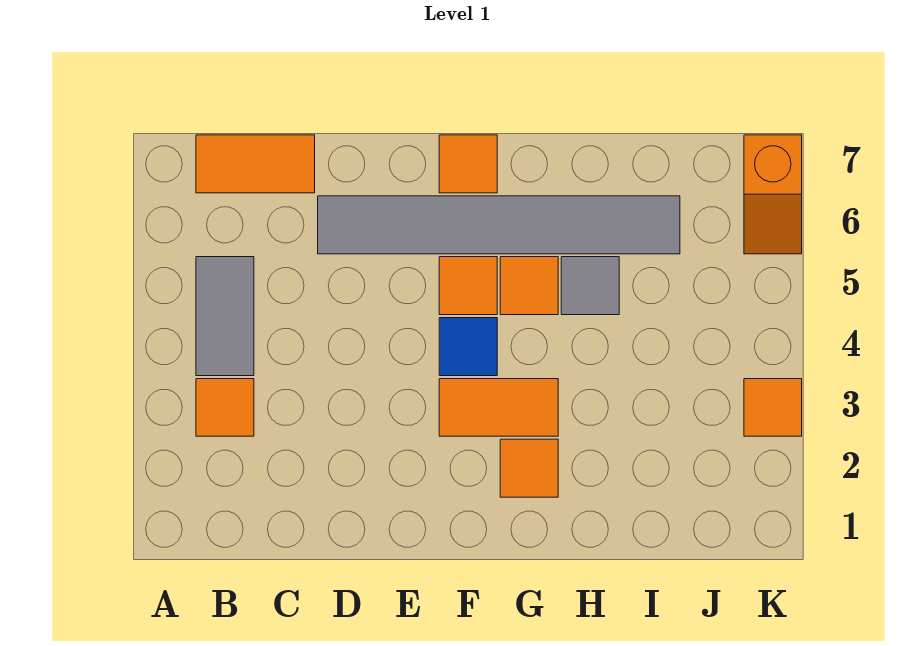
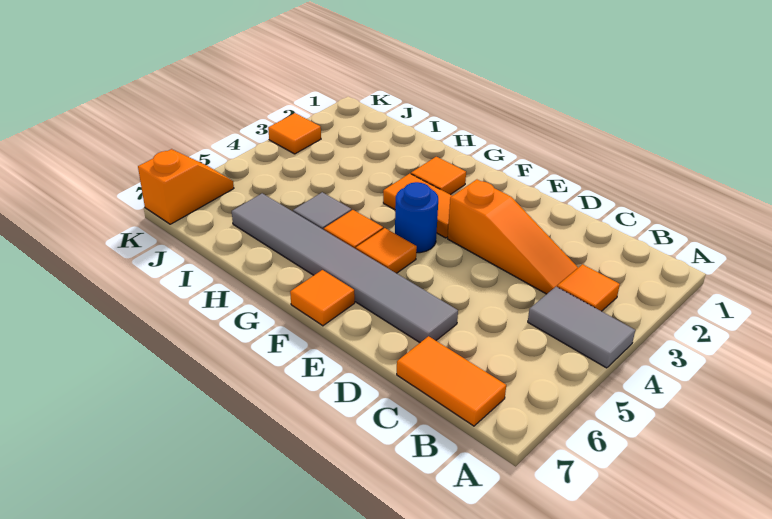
grey 1x2 tile [196,257,254,376] -> grey 1x2 tile turned to [528,287,635,368]
none -> orange 1x3 slope [448,180,578,294]
blue 1x1 tile [439,318,497,376] -> blue 1x1 round brick [395,182,438,253]

